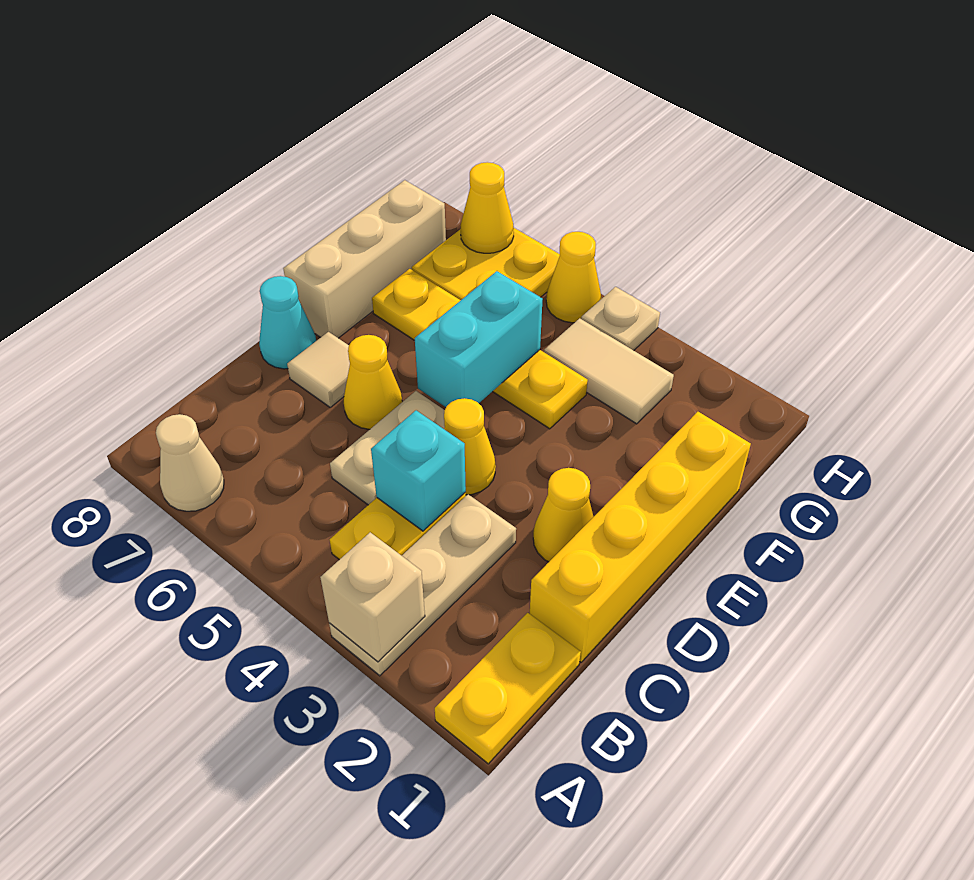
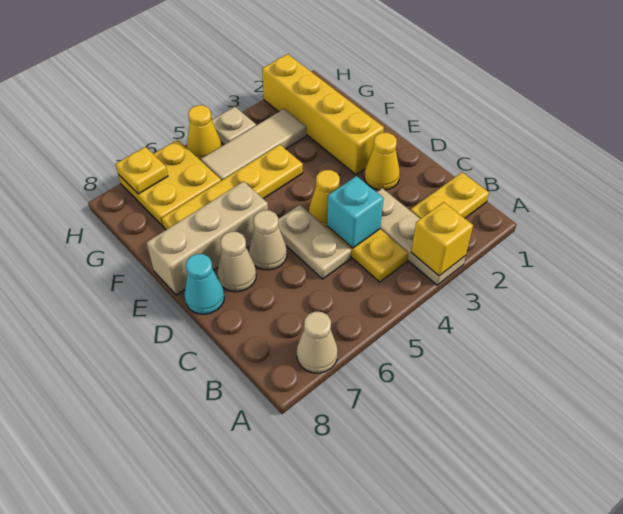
yellow 1x2 plate [435,613,581,764] -> yellow 1x2 plate turned to [411,172,489,219]
tan 1x1 brick [320,532,425,662] -> yellow 1x1 brick [411,202,473,276]
yellow 1x4 brick [530,412,751,662] -> yellow 1x4 brick moved to [262,54,384,175]
yellow 1x1 cone [344,335,402,429] -> tan 1x1 cone [249,210,287,270]
tan 1x1 tile [287,332,350,407] -> tan 1x1 cone [217,232,256,292]
cyan 1x2 brick [415,271,543,407] -> none
tan 1x3 brick [283,180,446,338] -> tan 1x3 brick turned to [147,181,268,295]
tan 1x2 tile [544,318,674,424] -> tan 1x3 tile [201,109,306,181]
yellow 1x1 cone [461,162,514,253] -> yellow 1x1 plate [115,147,168,194]

